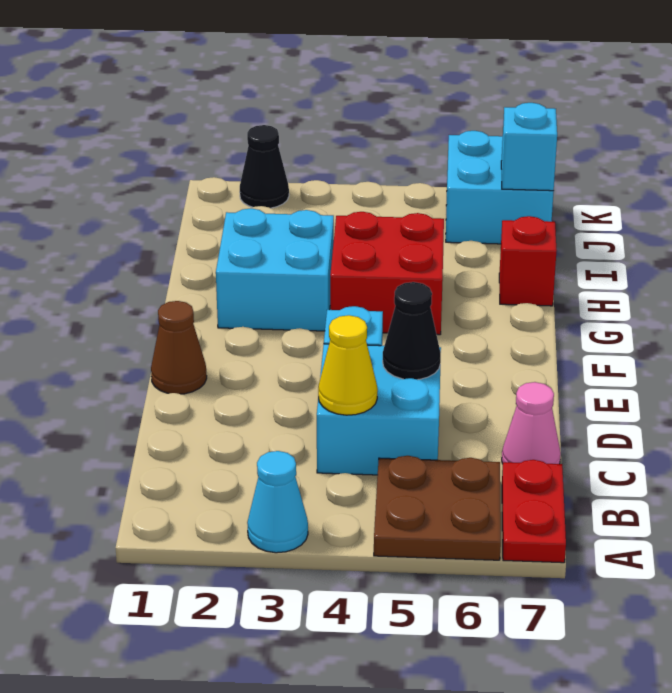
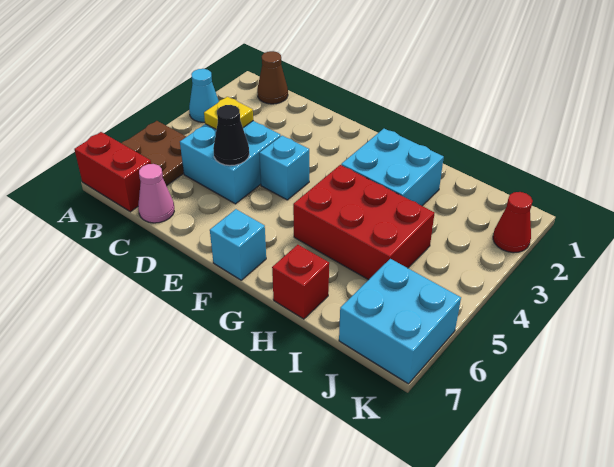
red 1x2 plate [502,460,566,563] -> red 1x2 brick [74,132,151,212]
yellow 1x1 cone [318,315,378,415] -> yellow 1x1 plate [204,97,253,130]
brown 1x1 cone [151,301,207,394] -> brown 1x1 cone moved to [257,51,288,104]
red 2x2 brick [330,212,444,335] -> red 2x3 brick [293,165,434,280]
cyan 1x1 brick [501,103,557,191] -> cyan 1x1 brick moved to [210,209,266,280]
black 1x1 cone [240,125,289,208] -> red 1x1 cone [493,192,533,253]

